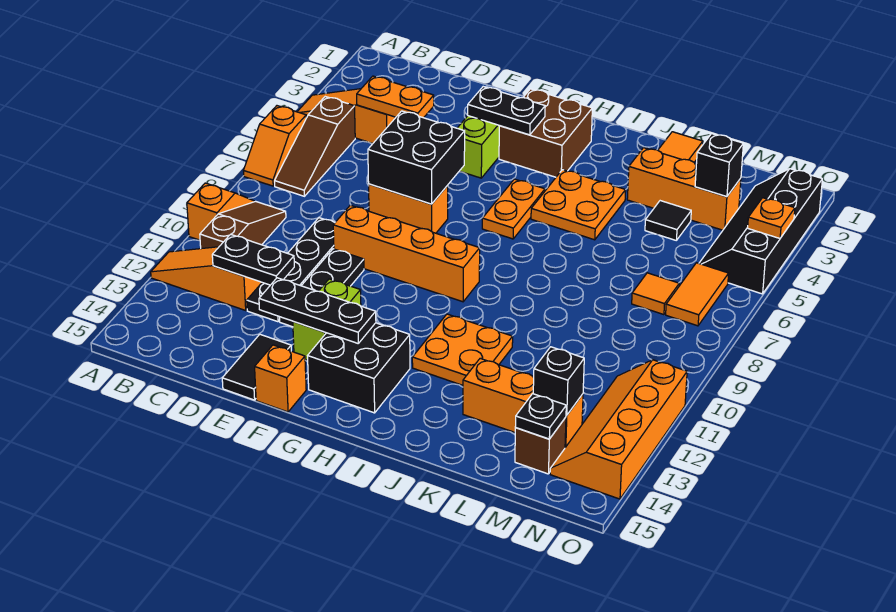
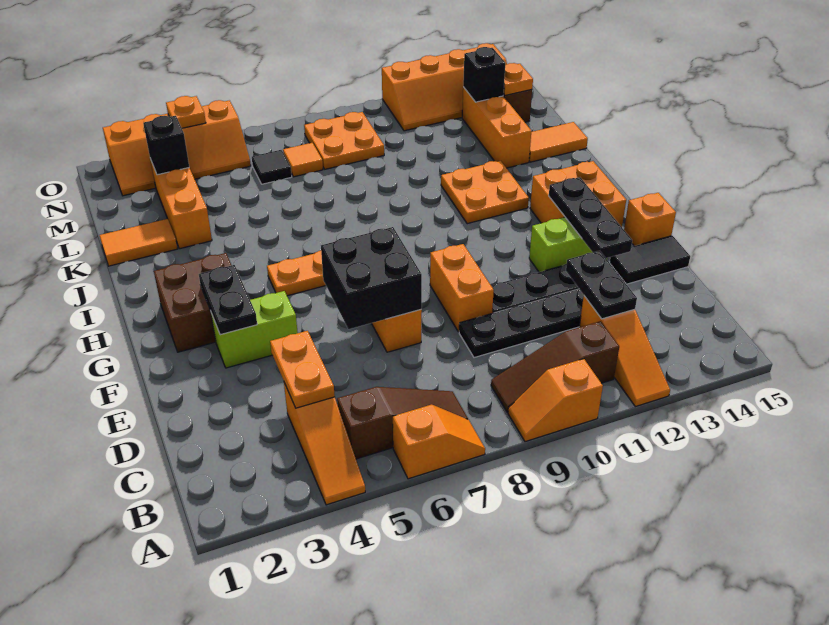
orange 1x4 brick [333,205,480,302] -> orange 1x2 brick [430,244,494,332]
black 2x2 brick [308,323,410,413] -> orange 2x2 brick [530,161,626,227]
orange 2x2 plate [531,170,626,240] -> orange 2x2 plate moved to [304,112,384,169]
black 1x1 tile [645,201,691,240] -> black 1x1 tile moved to [252,150,292,184]
black 1x1 plate [515,394,566,439] -> orange 1x1 plate [504,63,533,95]
black 2x4 slope [699,169,822,294] -> orange 2x4 slope [103,100,251,196]
orange 1x2 tile [666,263,729,326] -> orange 1x2 tile moved to [529,122,588,162]

